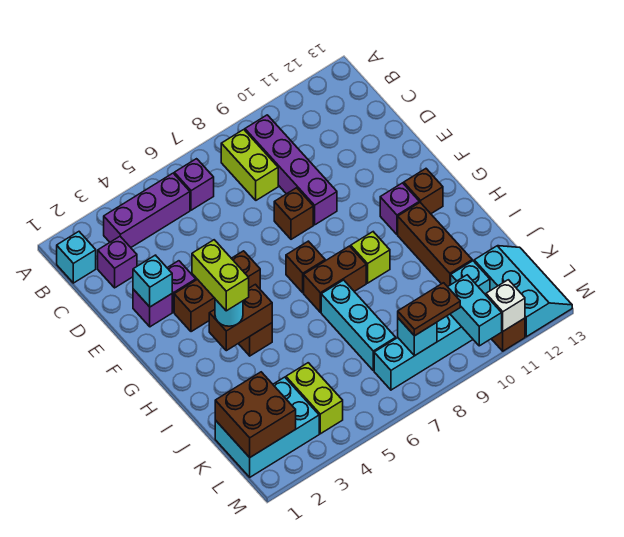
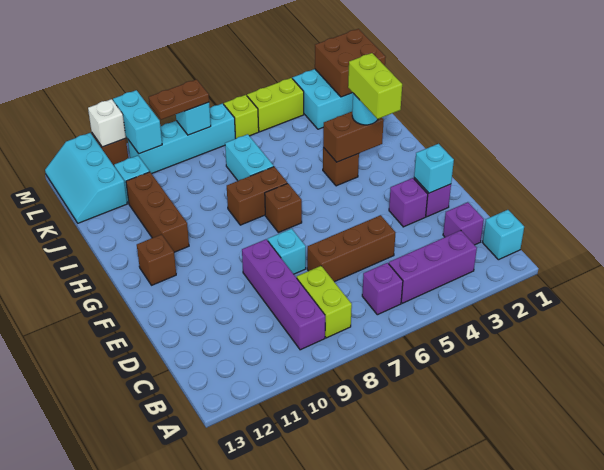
brown 1x1 brick [274,188,313,239] -> cyan 1x1 brick [268,229,306,274]
brown 1x3 brick [174,251,260,332] -> brown 1x3 brick moved to [307,215,396,282]
purple 1x1 brick [380,183,419,235] -> none
lime 1x1 brick [351,232,390,283] -> lime 1x1 brick moved to [224,95,259,139]
cyan 1x3 brick [321,280,396,371] -> cyan 1x2 brick [225,134,274,181]
lime 1x2 brick [286,363,343,434] -> lime 1x2 brick turned to [247,78,304,132]

